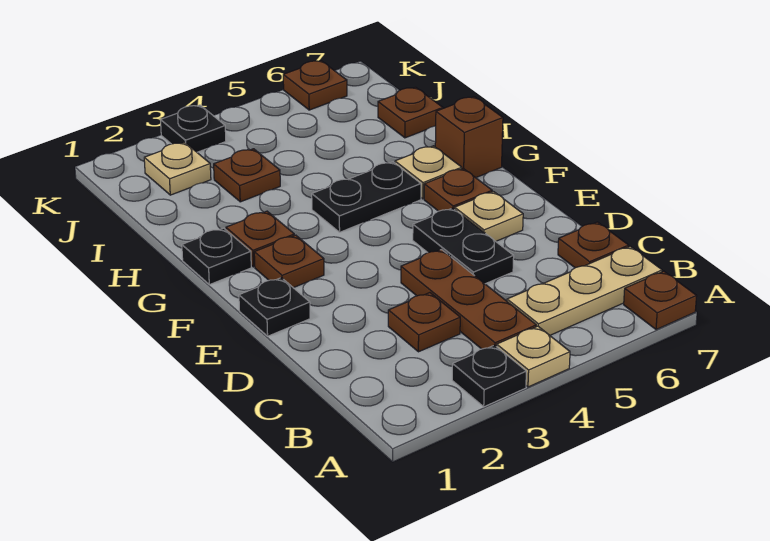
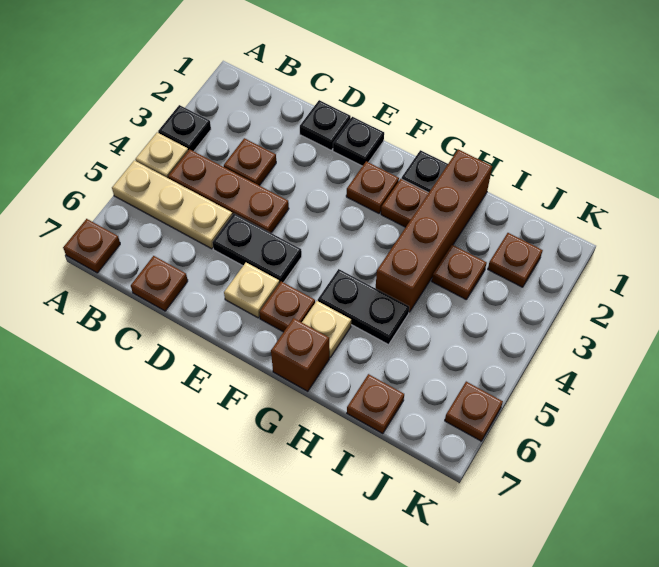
tan 1x3 plate [507,246,662,335] -> tan 1x3 plate turned to [112,161,233,249]
black 1x2 plate [312,162,421,232] -> black 1x2 plate turned to [318,269,409,345]
none -> brown 1x4 brick [376,150,492,312]
tan 1x1 plate [144,142,211,195] -> brown 1x1 plate [488,233,543,287]
black 1x1 plate [161,105,226,152] -> black 1x1 plate moved to [300,100,351,150]

